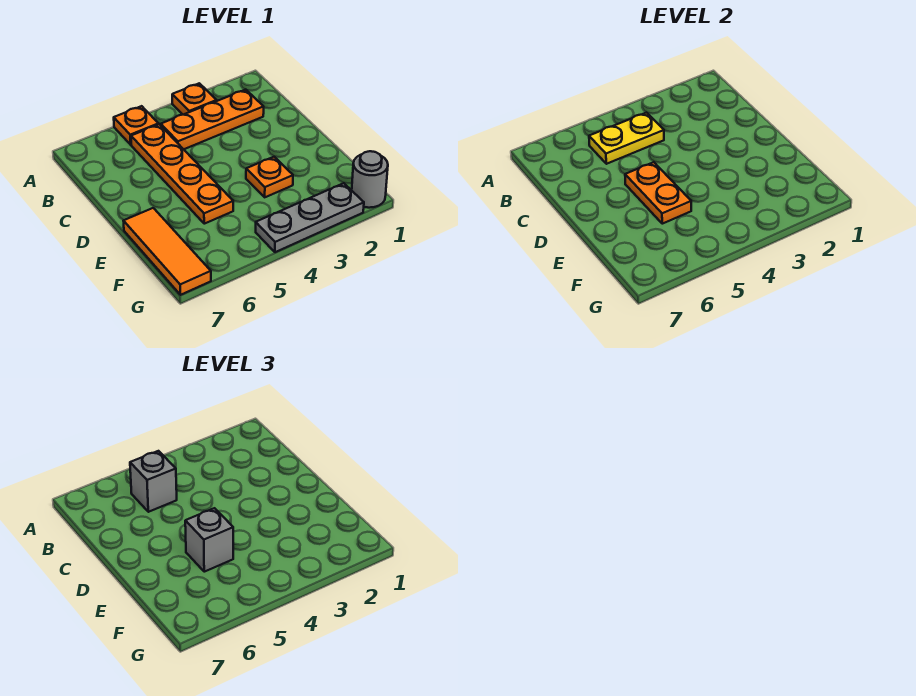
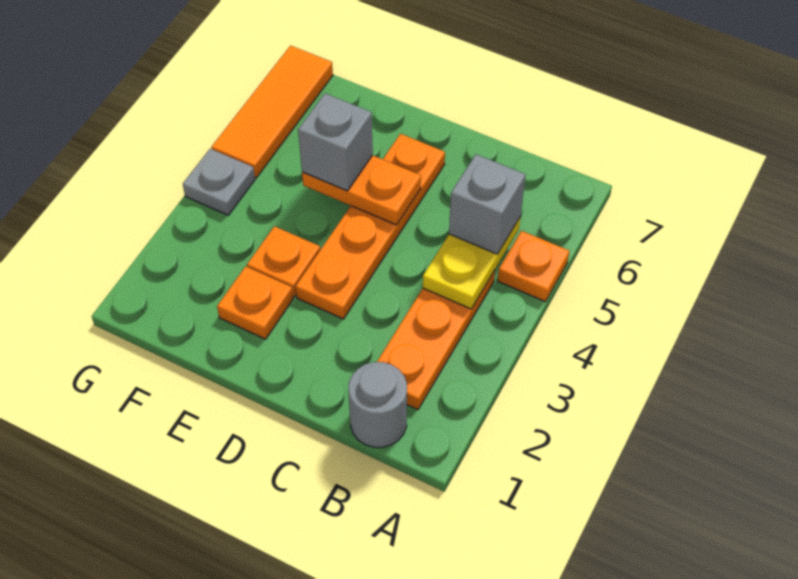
orange 1x1 plate [172,83,217,115] -> orange 1x1 plate moved to [217,266,293,339]
orange 1x4 plate [131,124,233,224] -> orange 1x4 plate turned to [296,134,445,319]
orange 1x3 tile [124,208,211,295] -> orange 1x3 tile turned to [211,46,333,178]
grey 1x1 round brick [352,151,388,208] -> grey 1x1 round brick moved to [348,362,407,447]
grey 1x3 plate [256,183,364,252] -> grey 1x1 plate [183,149,255,215]

